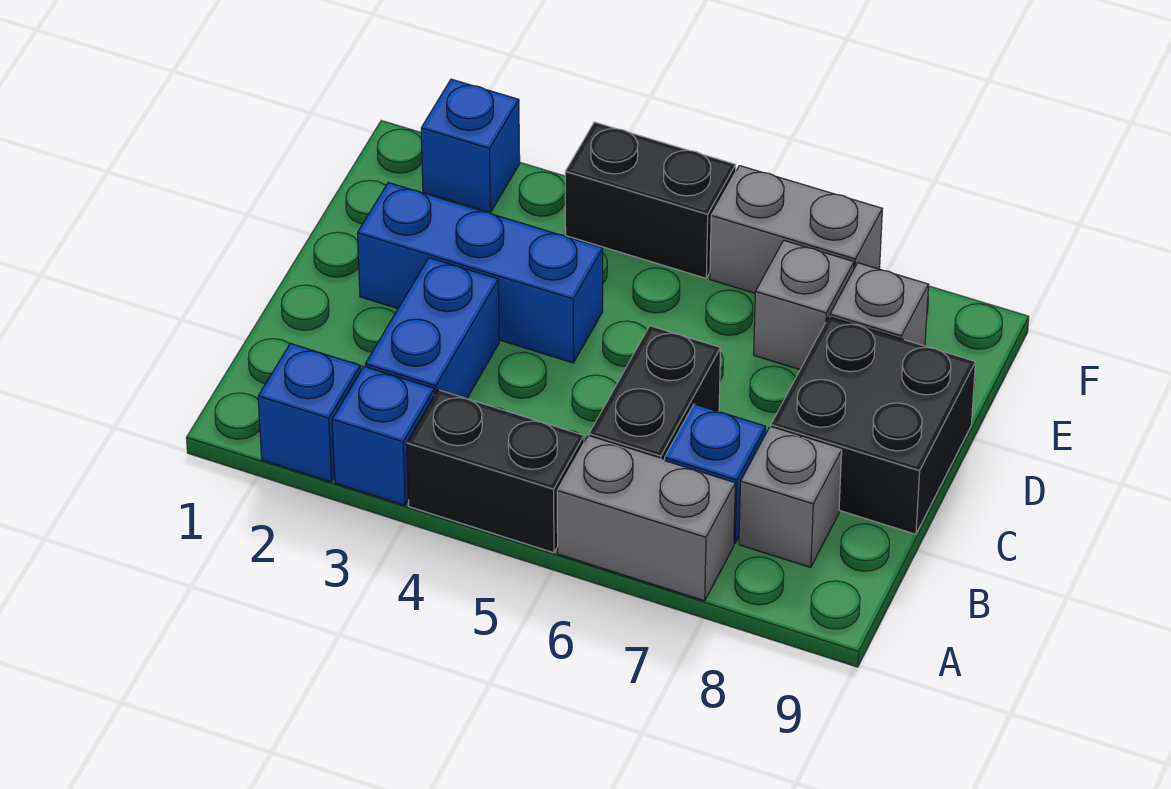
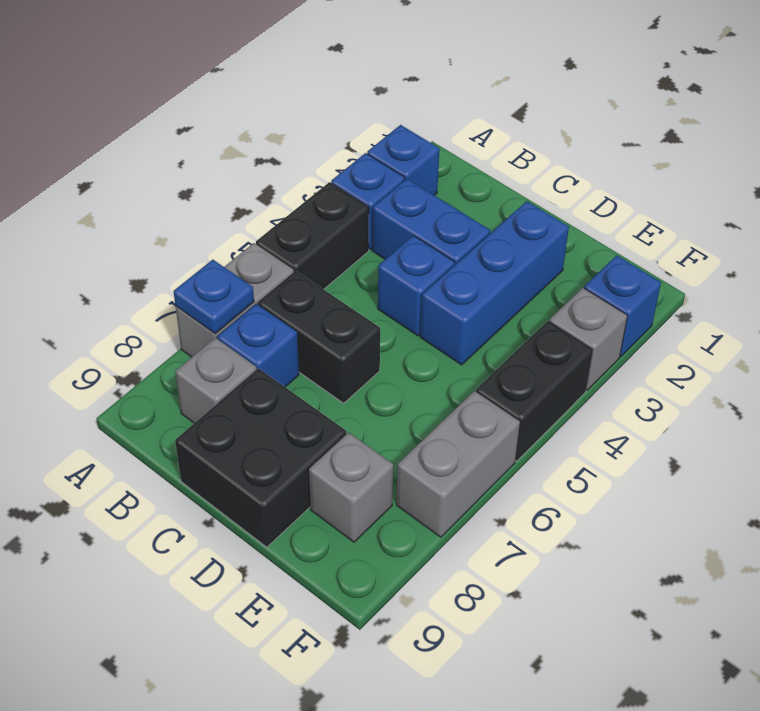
none -> blue 1x1 plate [174,260,254,334]
none -> blue 1x1 brick [378,235,455,336]
grey 1x1 brick [754,240,854,369] -> grey 1x1 brick moved to [549,288,628,390]

